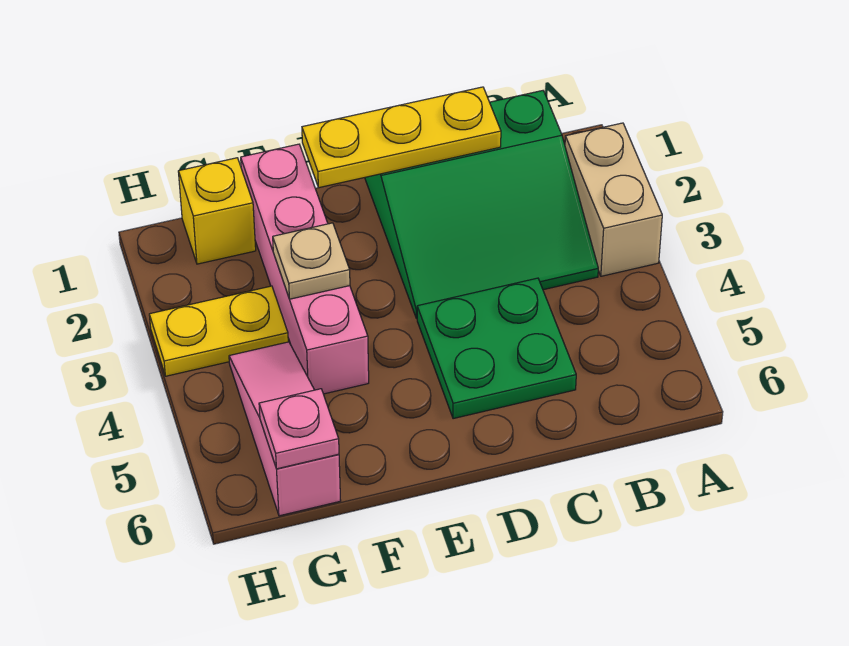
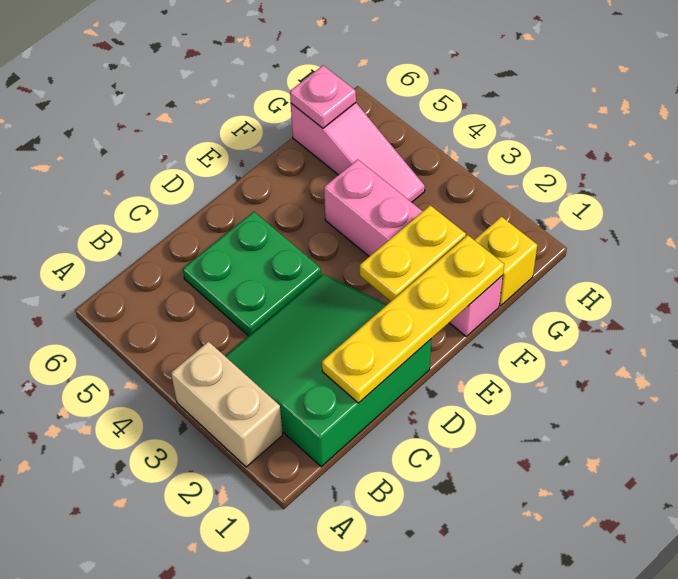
yellow 1x3 plate [302,87,501,188] -> yellow 1x4 plate [322,235,504,403]
tan 1x1 plate [273,223,350,299] -> none
yellow 1x2 plate [149,286,288,376] -> yellow 1x2 plate moved to [360,205,466,301]

